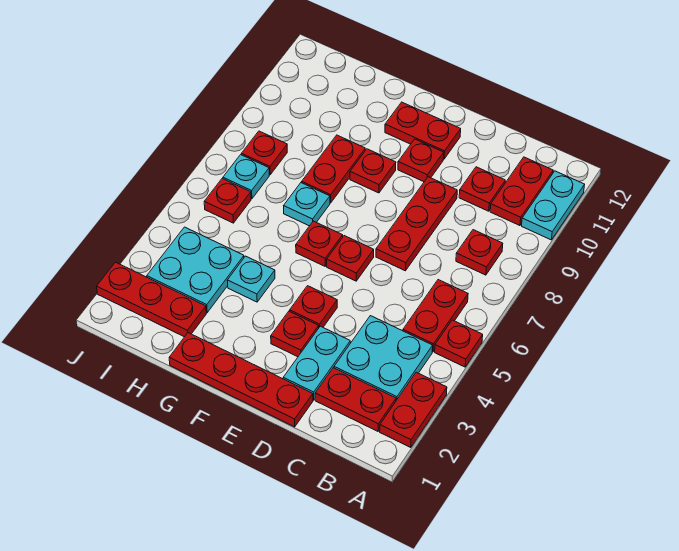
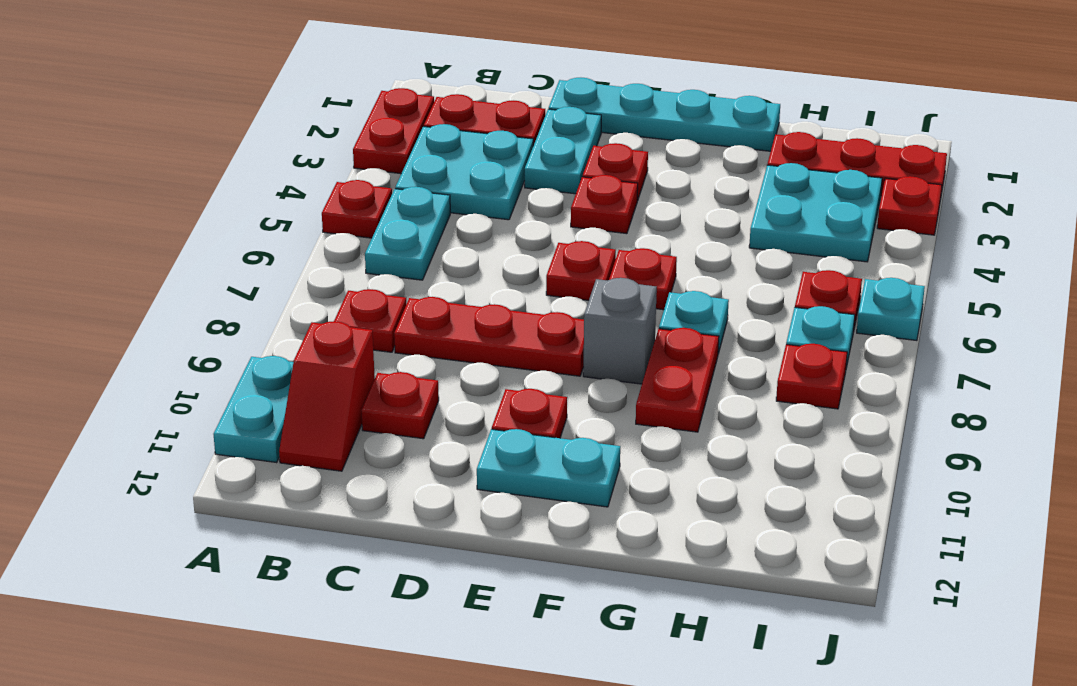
red 1x2 plate [403,280,468,352] -> cyan 1x2 plate [365,187,450,280]
red 1x2 plate [490,157,553,226] -> red 1x2 slope [279,321,375,471]
red 1x4 plate [169,333,313,427] -> cyan 1x4 plate [549,78,780,151]
red 1x3 plate [376,177,457,271] -> red 1x3 plate turned to [394,297,584,376]
red 1x2 plate [385,102,461,159] -> cyan 1x2 plate [477,429,620,507]
none -> grey 1x1 brick [583,278,657,384]
red 1x1 plate [350,149,396,193] -> red 1x1 plate moved to [877,176,942,235]
cyan 1x1 plate [227,256,275,302] -> cyan 1x1 plate moved to [857,278,925,340]

